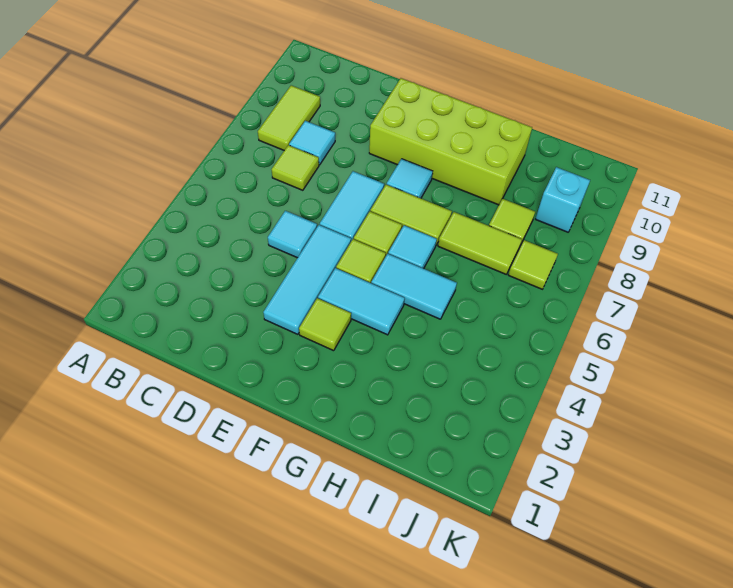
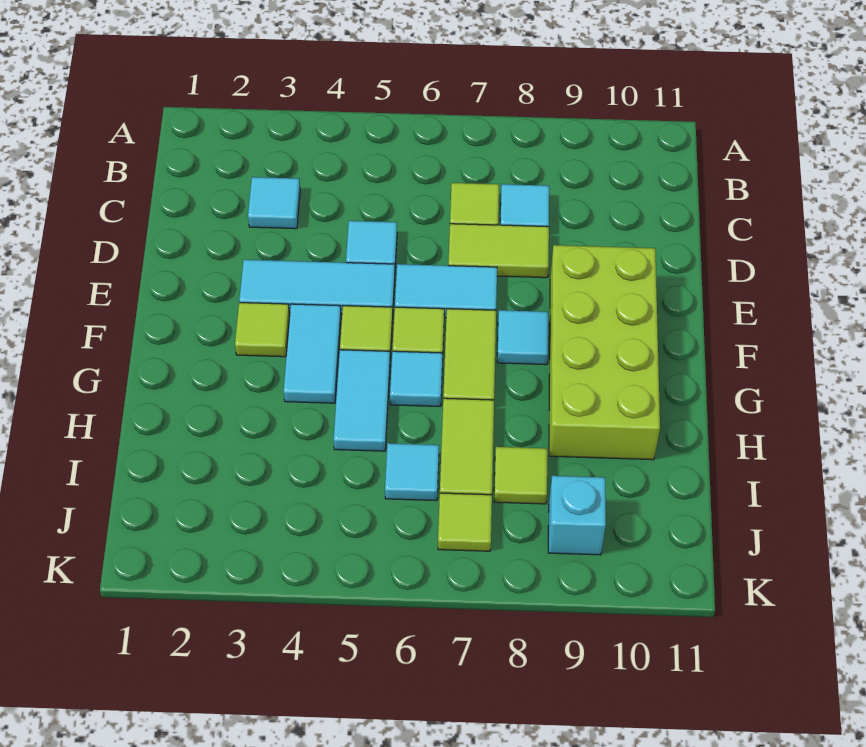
lime 1x2 tile [258,85,320,150] -> lime 1x2 tile moved to [448,224,549,278]
none -> cyan 1x1 tile [248,177,300,229]
none -> cyan 1x1 tile [385,443,439,501]

